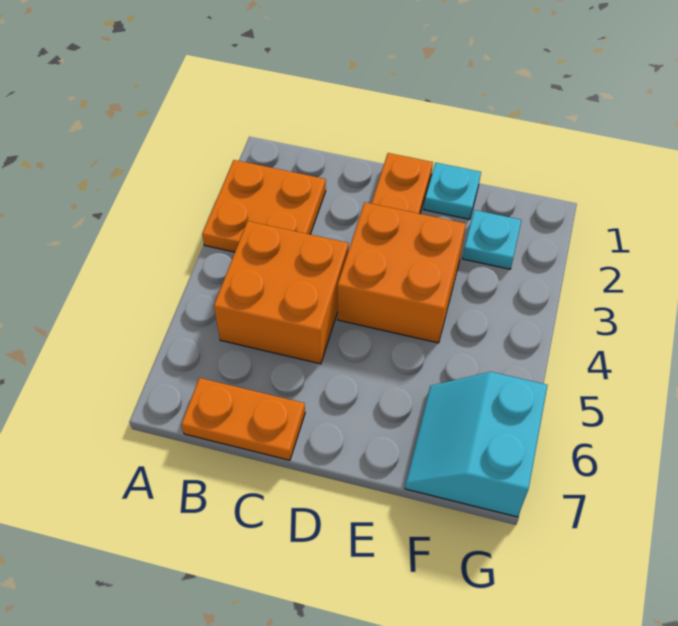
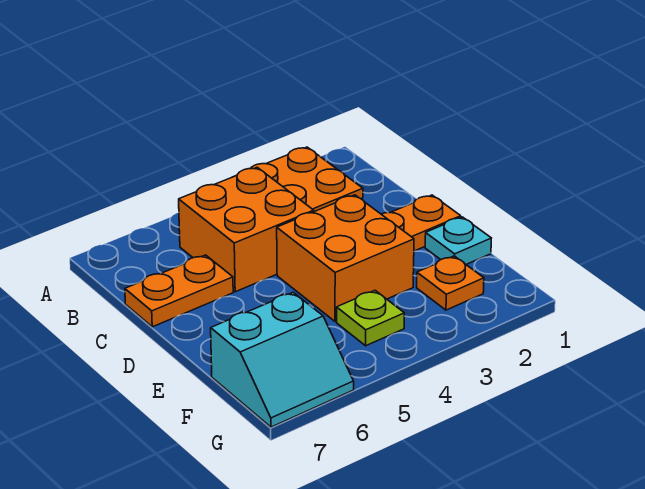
orange 1x2 plate [181,378,305,460] -> orange 1x2 plate turned to [125,255,233,327]
cyan 1x1 plate [463,210,522,269] -> orange 1x1 plate [417,256,484,310]
none -> lime 1x1 plate [337,291,404,346]
cyan 2x2 slope [405,372,548,517] -> cyan 2x2 slope turned to [211,292,354,427]

